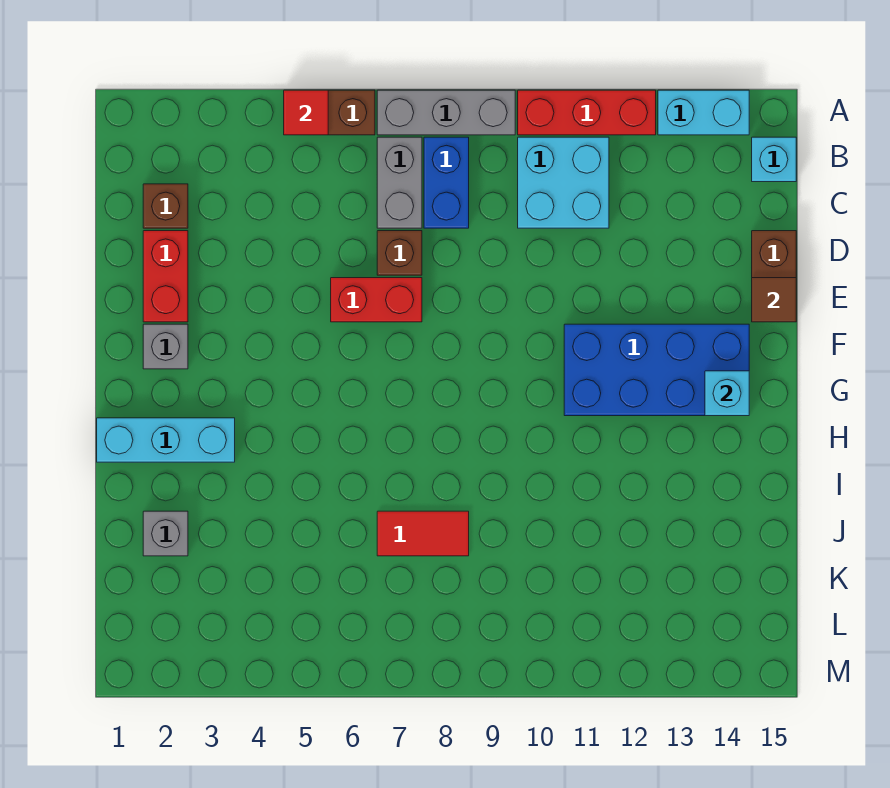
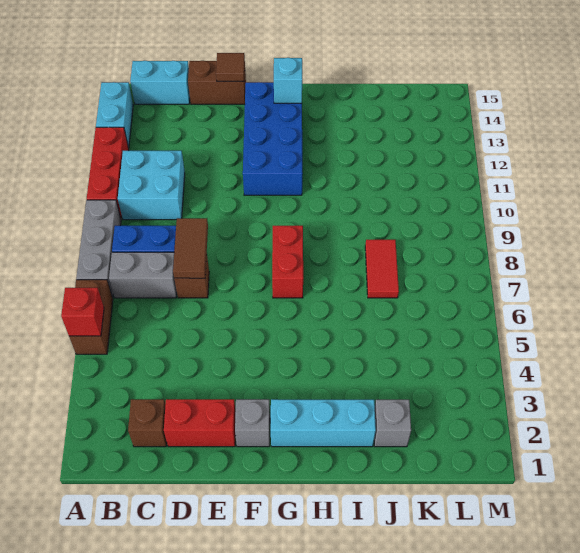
red 1x1 tile [284,90,328,135] -> red 1x1 brick [61,288,104,336]
cyan 1x1 brick [752,137,796,182] -> cyan 1x2 brick [130,61,190,104]
none -> brown 1x2 tile [173,218,208,278]
red 1x2 brick [331,278,422,322] -> red 1x2 brick moved to [272,226,303,298]
cyan 1x3 brick [97,418,235,462] -> cyan 1x3 brick turned to [271,399,376,447]

